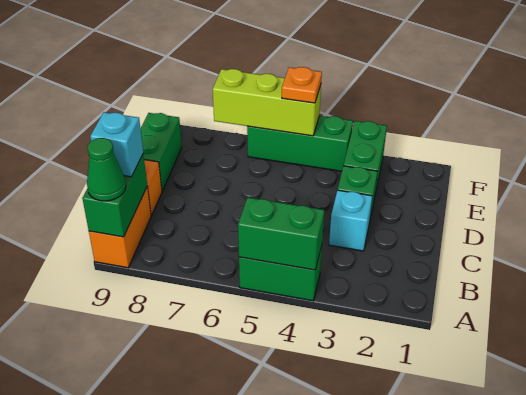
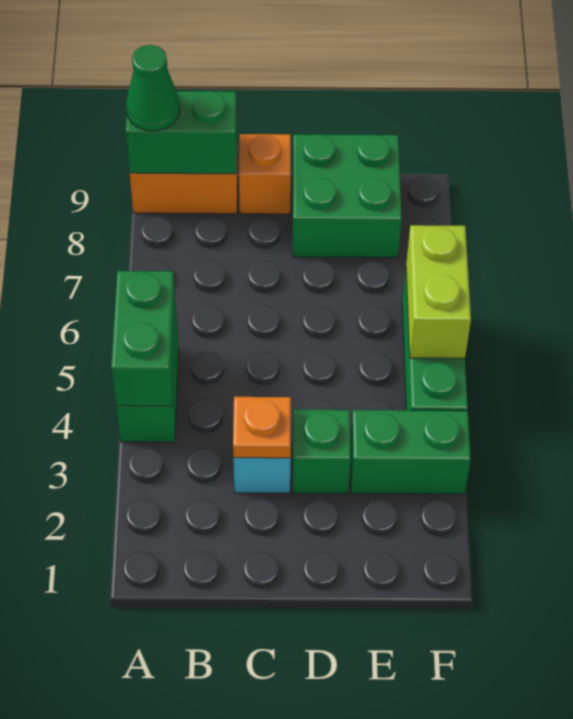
cyan 1x1 brick [90,112,143,177] -> none
green 1x2 brick [140,113,182,191] -> green 2x2 brick [293,134,402,258]
lime 1x3 brick [213,69,321,136] -> lime 1x2 brick [406,225,471,358]
orange 1x1 plate [282,67,322,103] -> orange 1x1 plate moved to [233,397,291,458]

